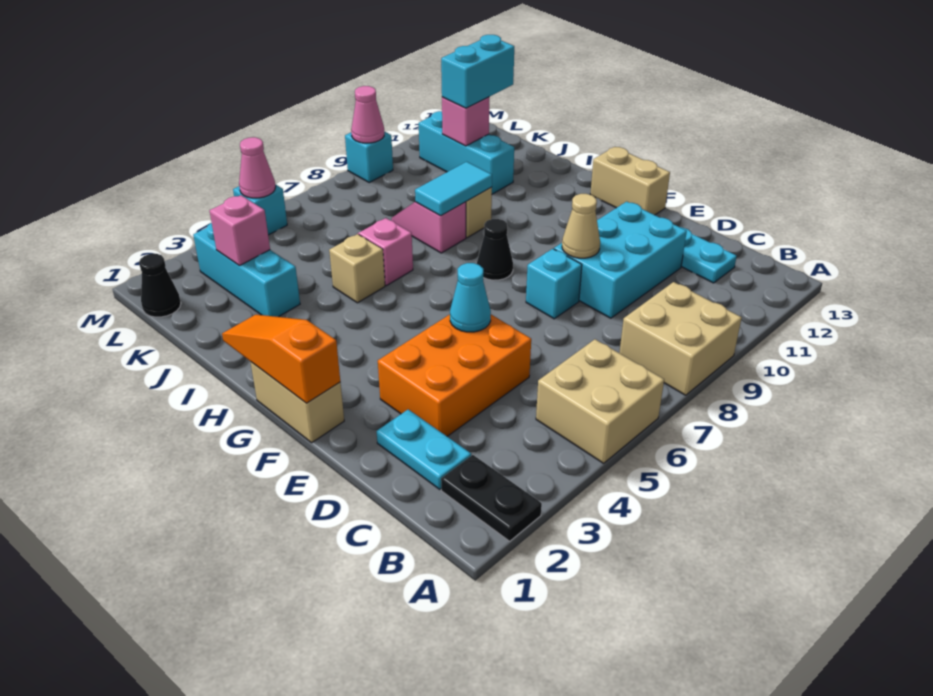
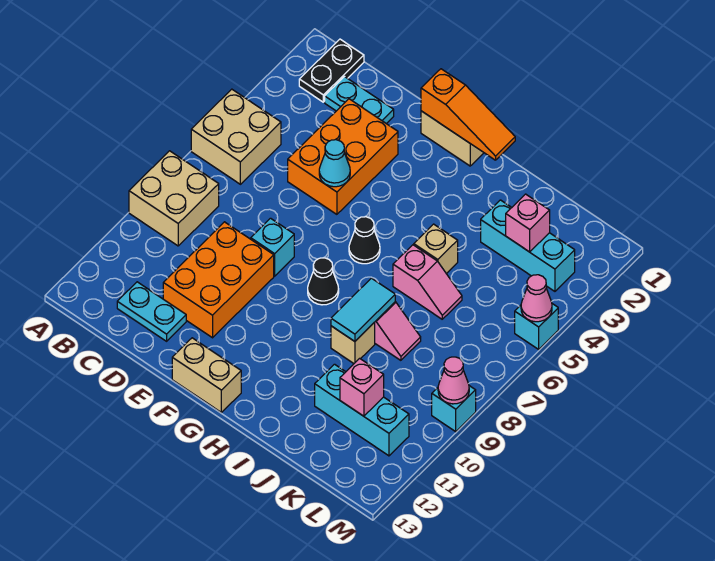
black 1x2 plate [441,455,542,541] -> black 1x2 plate turned to [299,39,364,102]
cyan 2x3 brick [554,202,687,318] -> orange 2x3 brick [163,222,274,338]
tan 1x1 cone [562,194,600,258] -> none
cyan 1x2 brick [441,35,514,108] -> none
black 1x1 cone [139,254,181,317] -> black 1x1 cone moved to [349,217,380,264]

